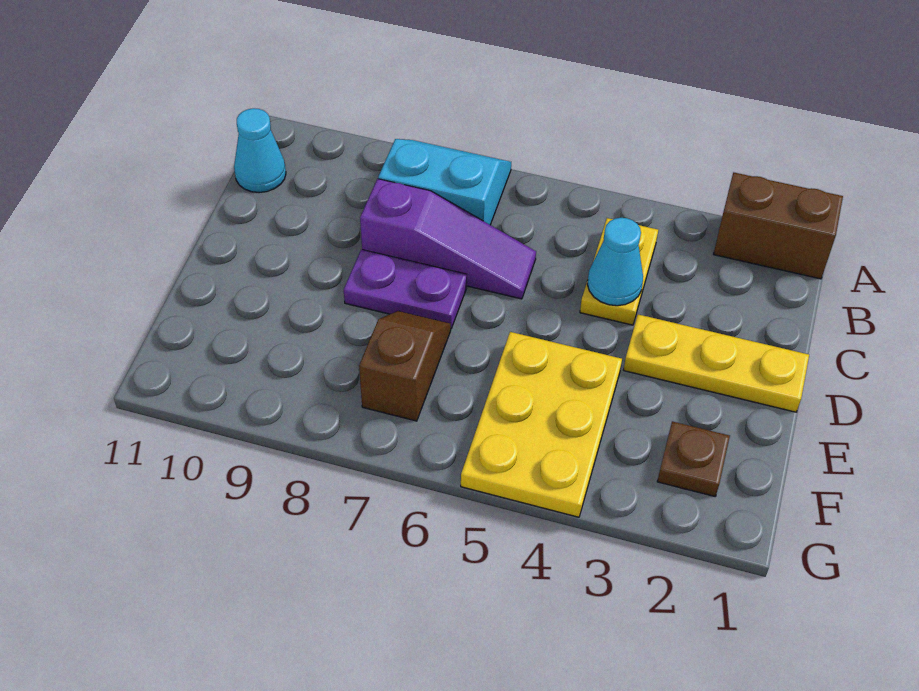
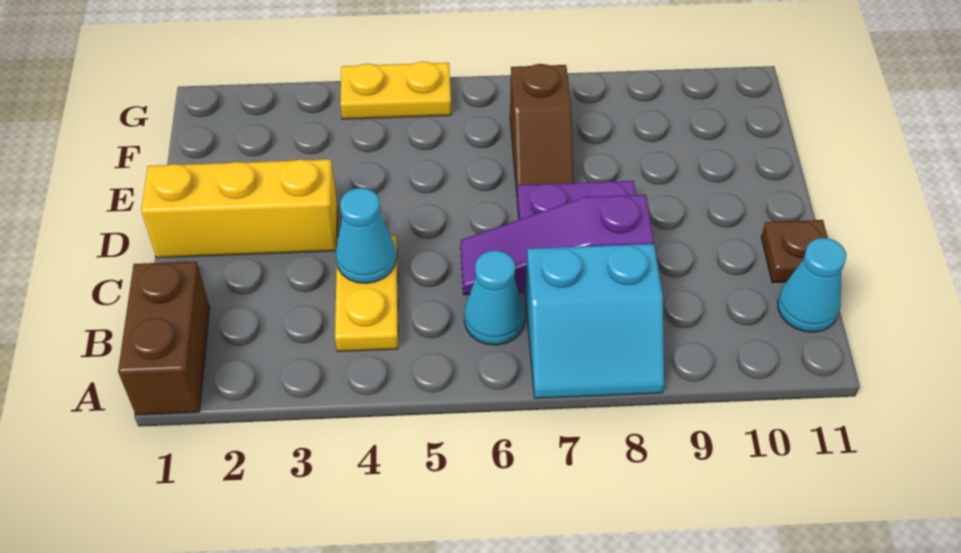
brown 1x2 brick [714,172,843,279] -> brown 1x2 brick turned to [118,261,210,415]
none -> cyan 1x1 cone [464,251,525,345]
yellow 1x3 plate [624,314,809,412] -> yellow 1x3 brick [141,159,338,258]
yellow 2x3 plate [461,332,622,517] -> yellow 1x2 plate [340,62,451,119]
brown 1x1 plate [657,421,730,496] -> brown 1x1 plate moved to [761,220,828,283]

